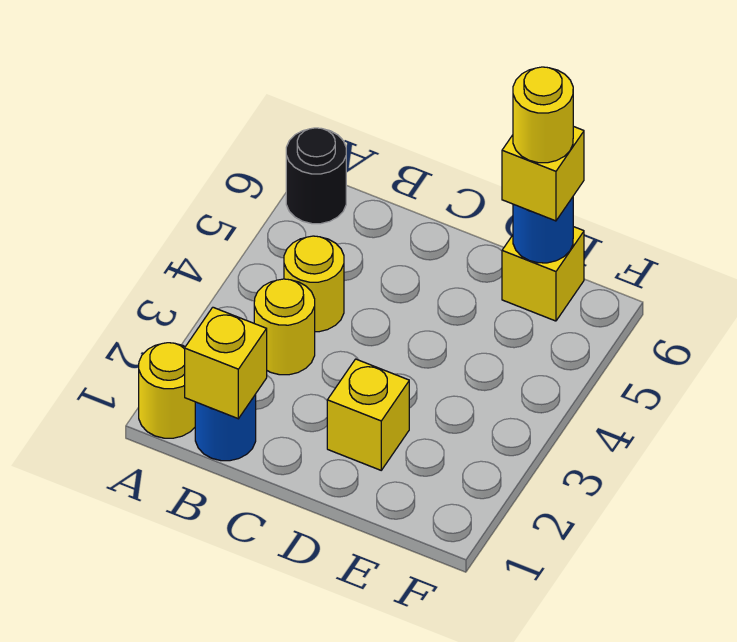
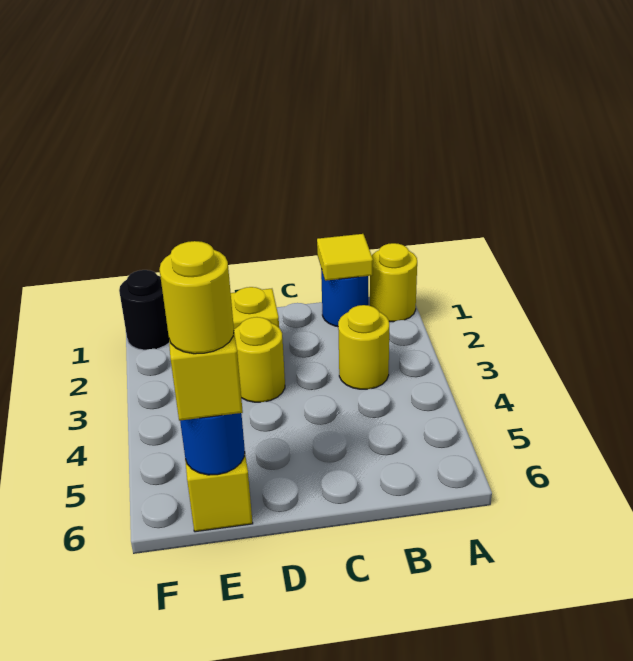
black 1x1 round brick [286,128,346,224] -> black 1x1 round brick moved to [119,270,169,350]
yellow 1x1 brick [185,307,267,419] -> yellow 1x1 tile [317,234,373,281]
yellow 1x1 round brick [284,236,344,332] -> yellow 1x1 round brick moved to [234,317,285,402]

